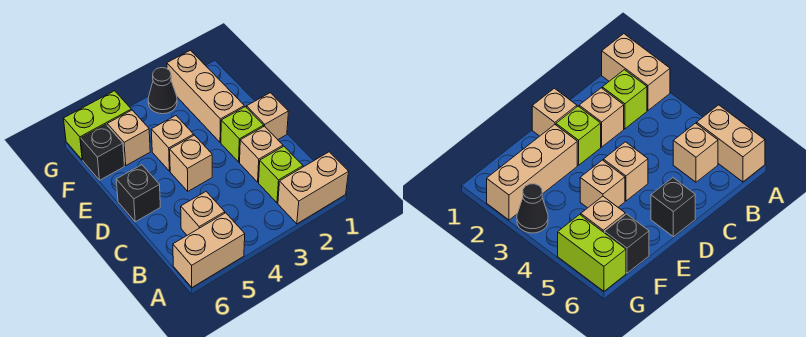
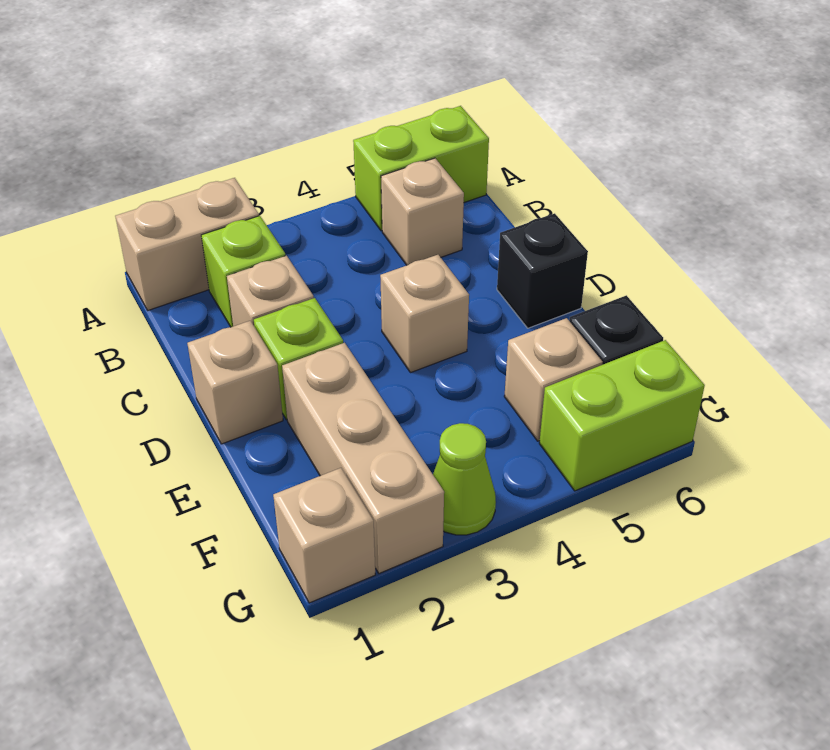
tan 1x2 brick [173,213,245,287] -> lime 1x2 brick [353,106,489,231]
tan 1x1 brick [151,116,194,171] -> tan 1x1 brick moved to [273,468,375,603]
black 1x1 cone [148,68,177,114] -> lime 1x1 cone [433,423,496,535]

